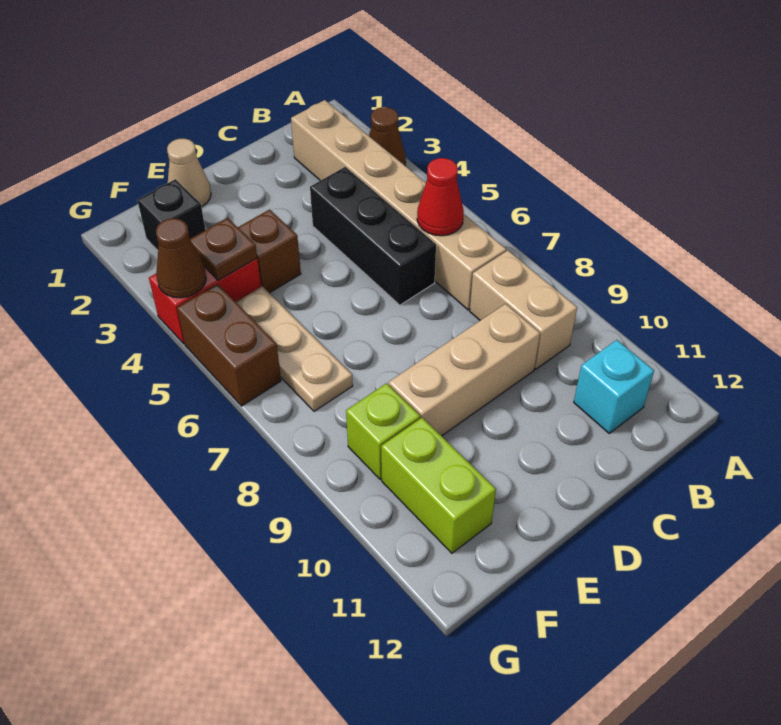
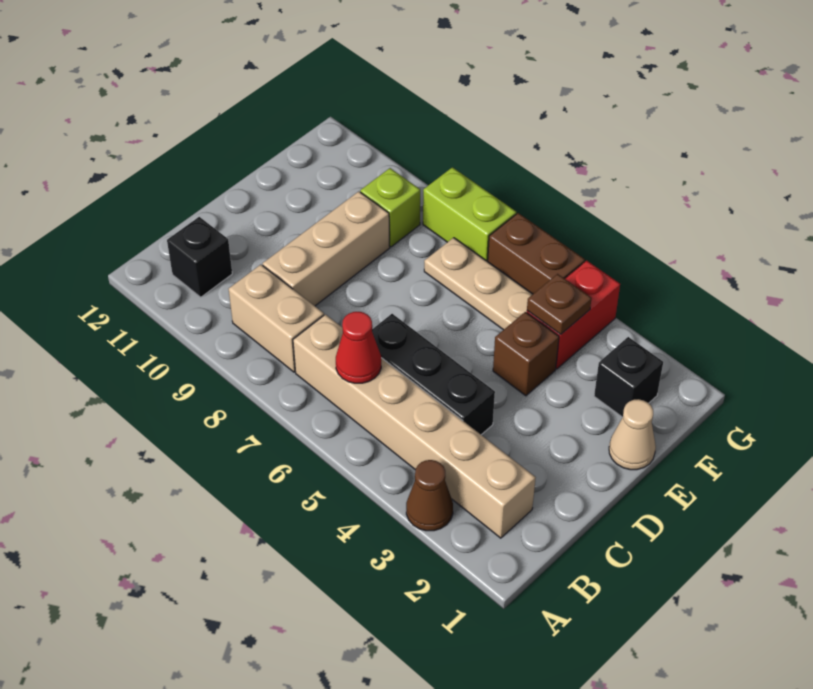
cyan 1x1 brick [574,340,654,433] -> black 1x1 brick [167,217,232,297]
lime 1x2 brick [381,418,496,553] -> lime 1x2 brick moved to [423,167,516,262]
brown 1x1 cone [156,218,206,298] -> none

